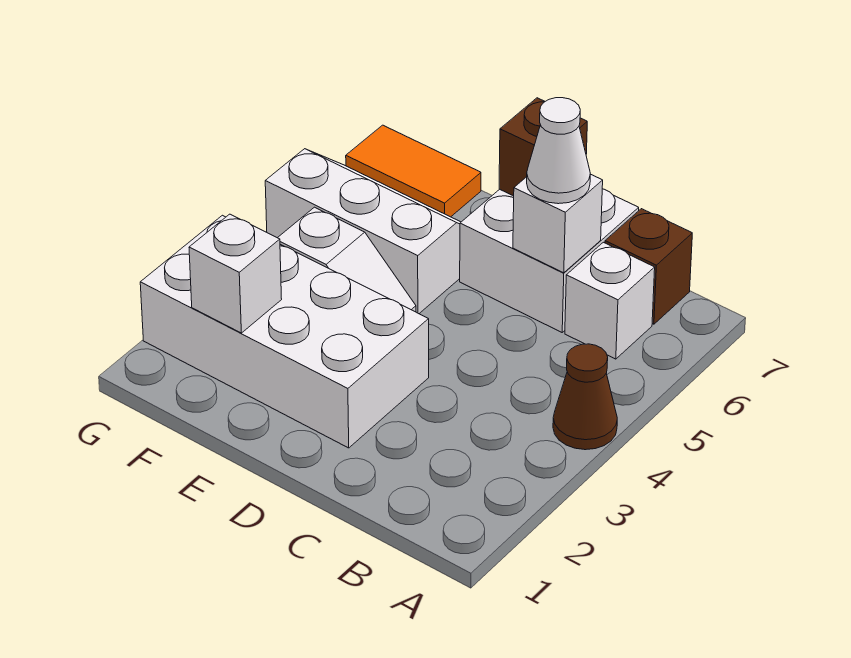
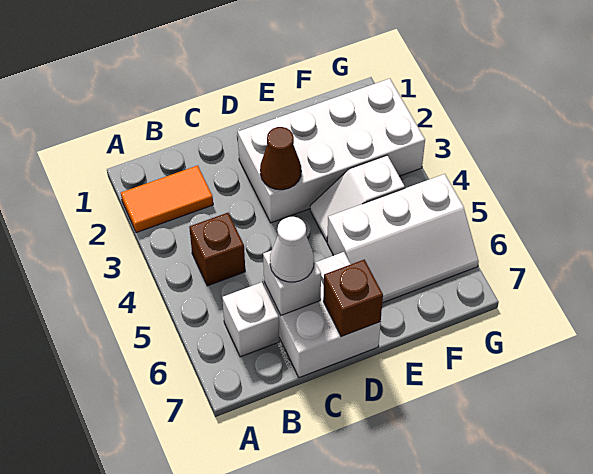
brown 1x1 cone [553,344,617,450] -> brown 1x1 cone moved to [260,127,301,190]
brown 1x1 brick [605,209,692,324] -> brown 1x1 brick moved to [189,213,245,286]
white 1x1 brick [189,214,282,333] -> none
orange 1x2 tile [346,125,481,217] -> orange 1x2 tile moved to [121,165,213,233]

